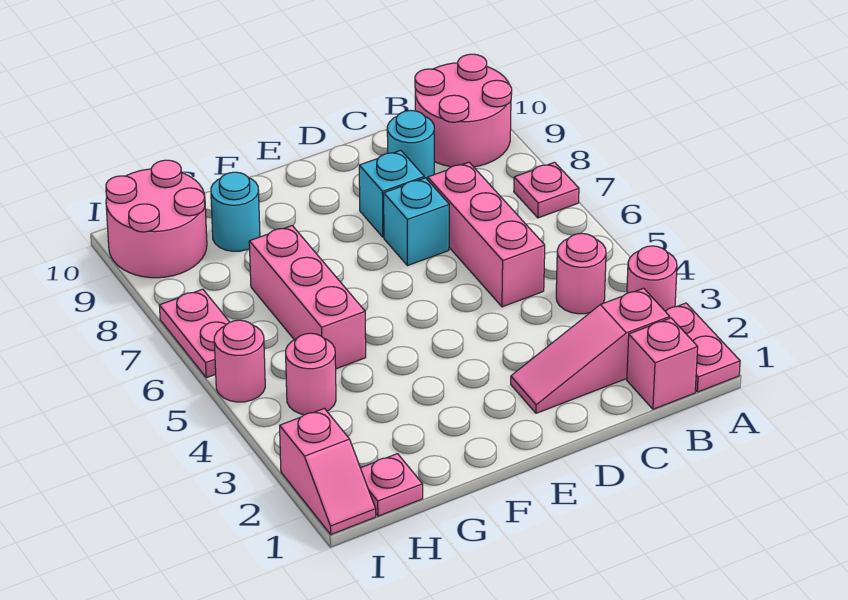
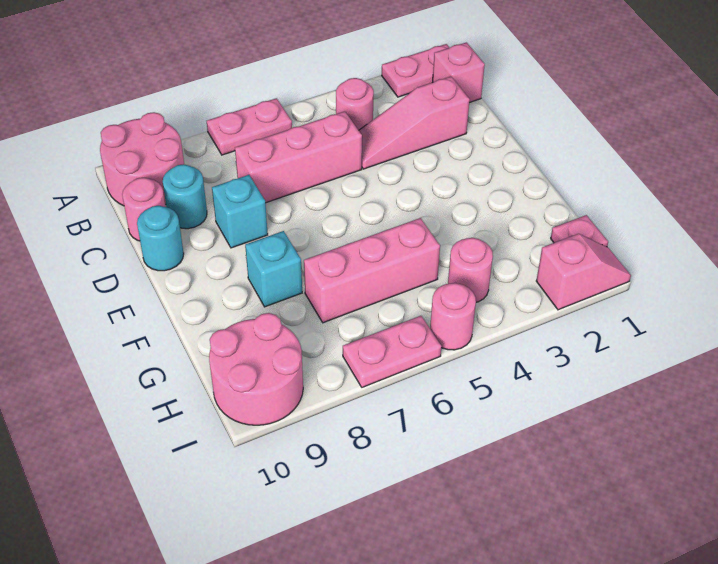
pink 1x1 round brick [627,246,677,311] -> pink 1x1 round brick moved to [122,178,166,241]
pink 1x1 plate [514,162,579,218] -> pink 1x2 plate [207,98,292,155]
pink 1x3 slope [511,288,670,413] -> pink 1x3 slope turned to [359,77,470,169]
cyan 1x1 brick [384,178,449,266] -> cyan 1x1 brick moved to [245,231,302,307]
cyan 1x1 round brick [211,172,260,251] -> cyan 1x1 round brick moved to [137,206,184,271]

